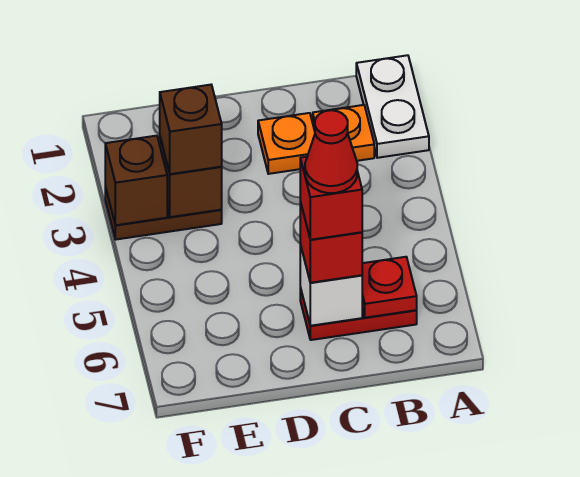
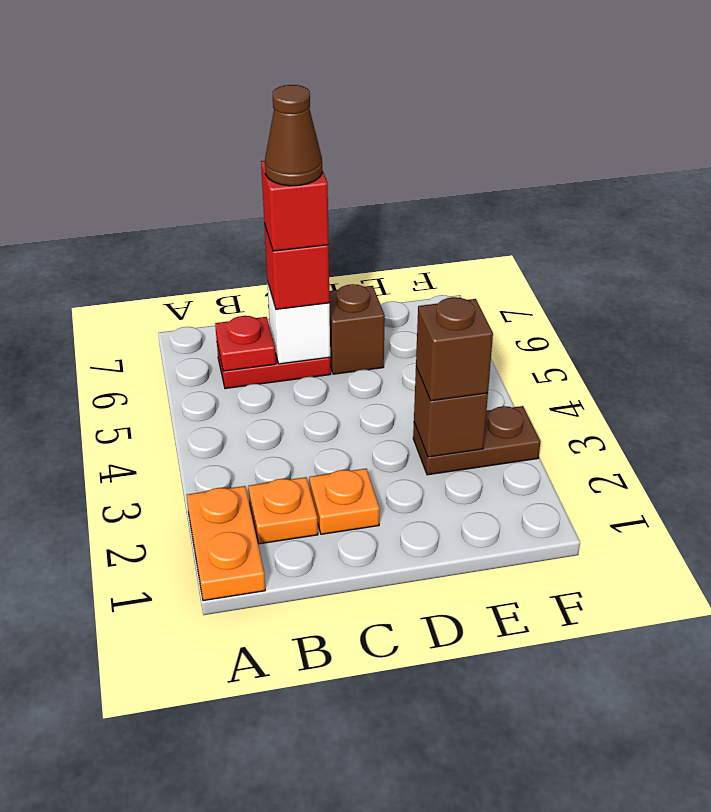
white 1x2 plate [356,55,429,158] -> orange 1x2 plate [187,486,265,601]
red 1x1 cone [305,110,357,193] -> brown 1x1 cone [265,85,322,186]
brown 1x1 brick [105,136,167,225] -> brown 1x1 brick moved to [329,284,385,374]

